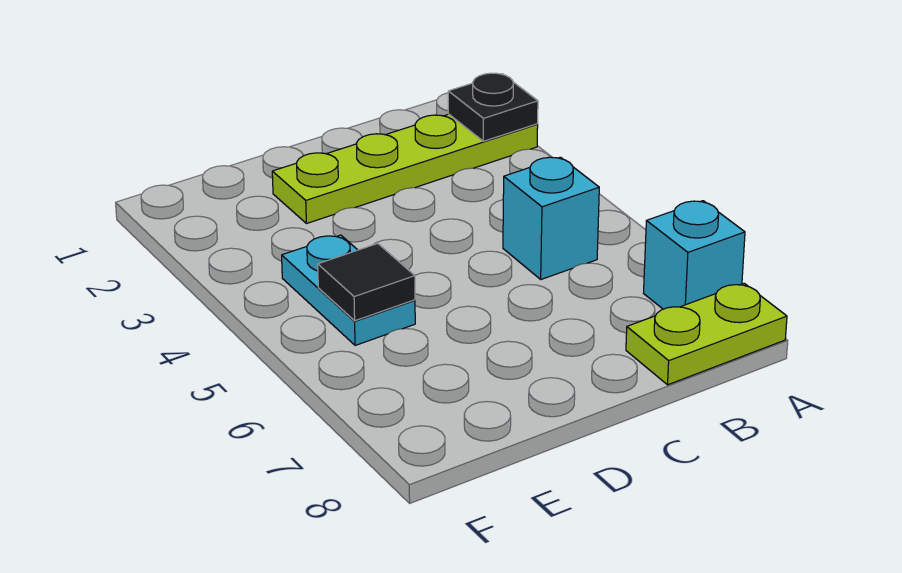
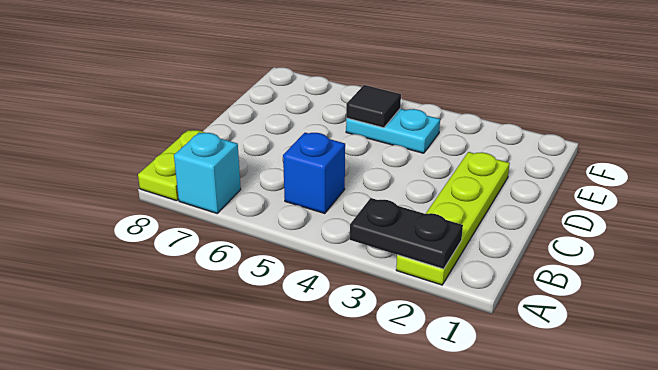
black 1x1 plate [448,73,538,141] -> black 1x2 plate [350,198,463,269]
cyan 1x1 brick [503,157,599,279] -> blue 1x1 brick [283,133,345,213]

